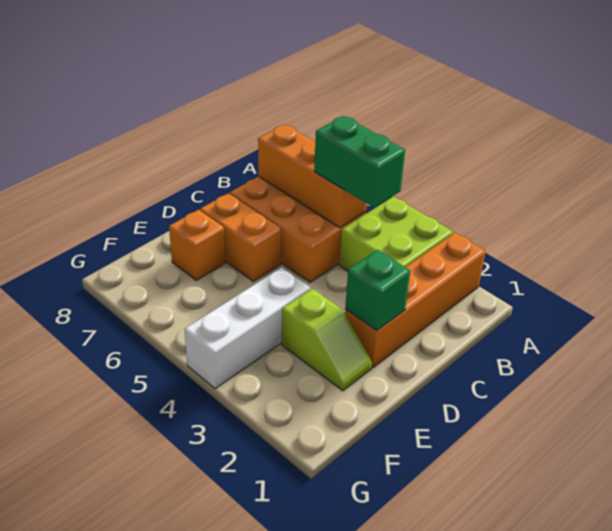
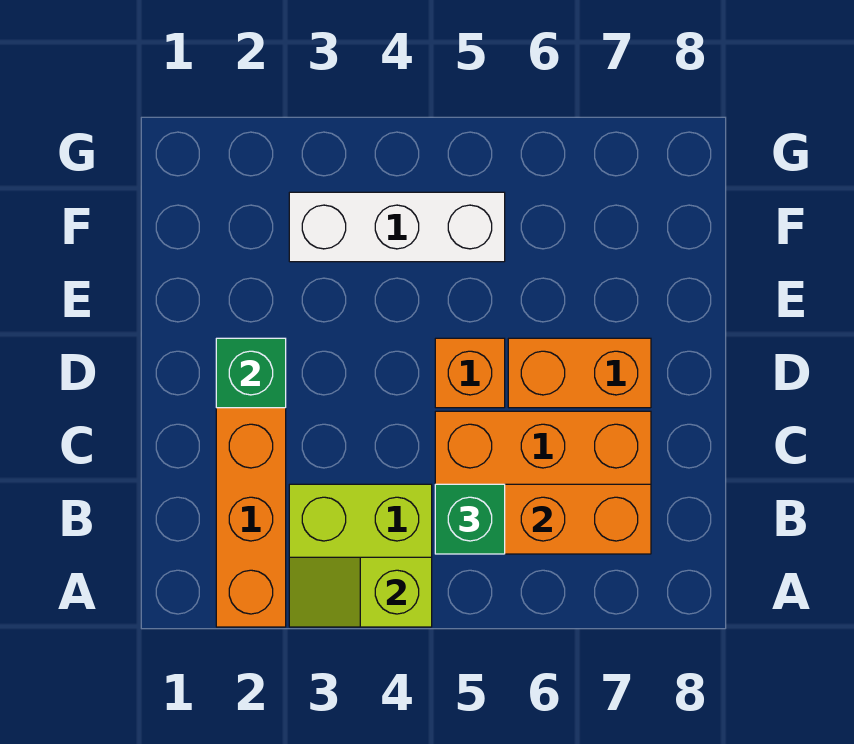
green 1x2 brick [314,116,405,208] -> green 1x1 brick [435,484,505,554]
lime 1x2 slope [282,289,372,391] -> lime 1x2 slope moved to [289,557,432,627]
white 1x3 brick [184,267,311,389] -> white 1x3 brick turned to [289,192,505,262]
orange 1x1 brick [169,210,225,280] -> orange 1x1 brick moved to [435,338,505,408]

